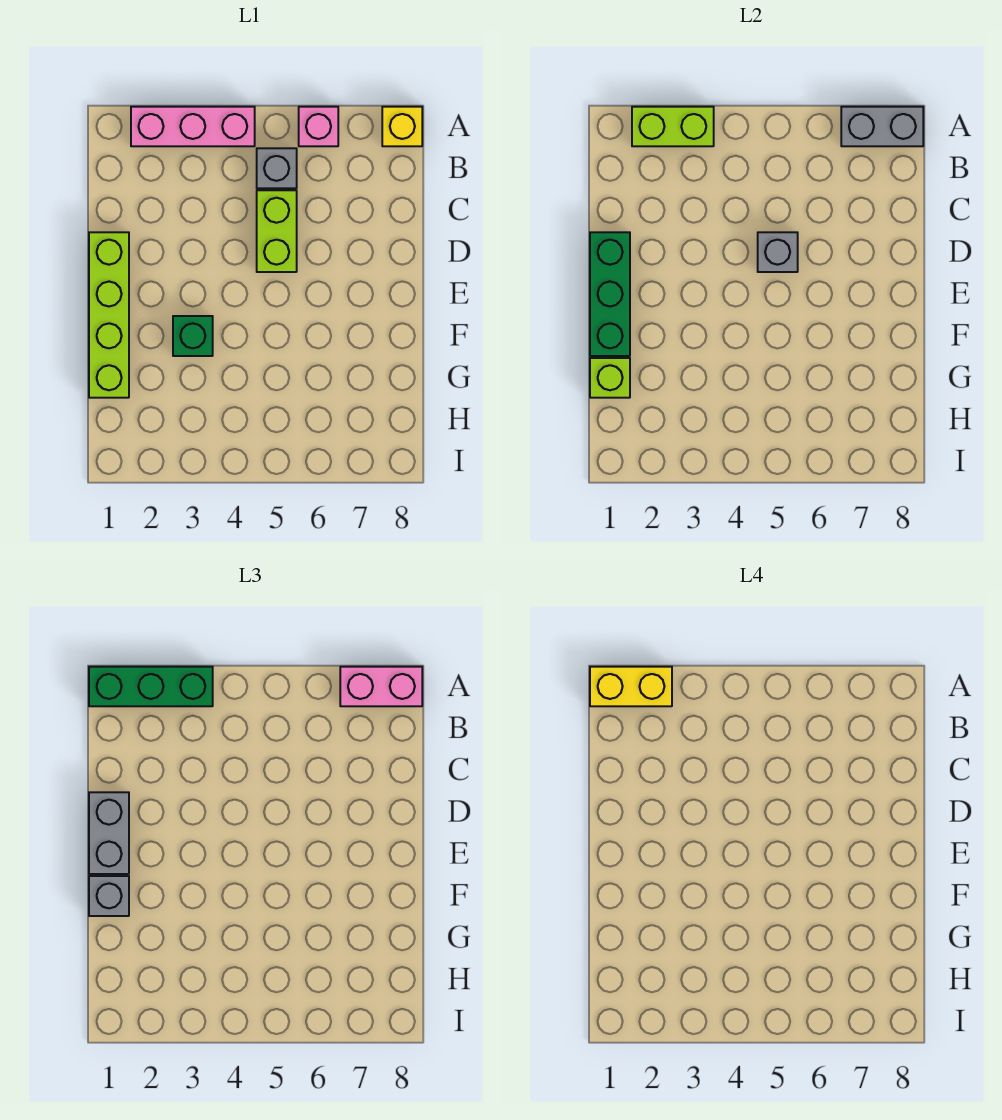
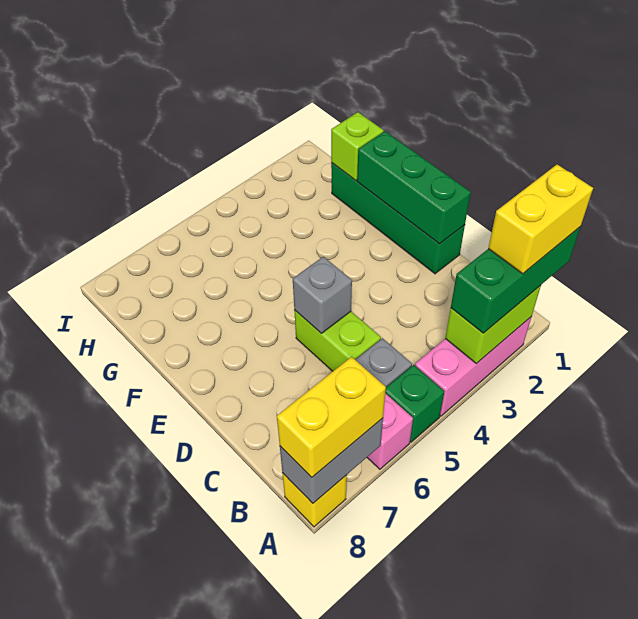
pink 1x2 brick [340,667,422,706] -> yellow 1x2 brick [277,357,386,477]
lime 1x4 brick [89,232,129,398] -> green 1x4 brick [331,163,465,274]
grey 1x2 brick [89,792,129,874] -> none
grey 1x1 brick [89,876,129,916] -> none
green 1x1 brick [173,316,213,356] -> green 1x1 brick moved to [385,365,445,442]

